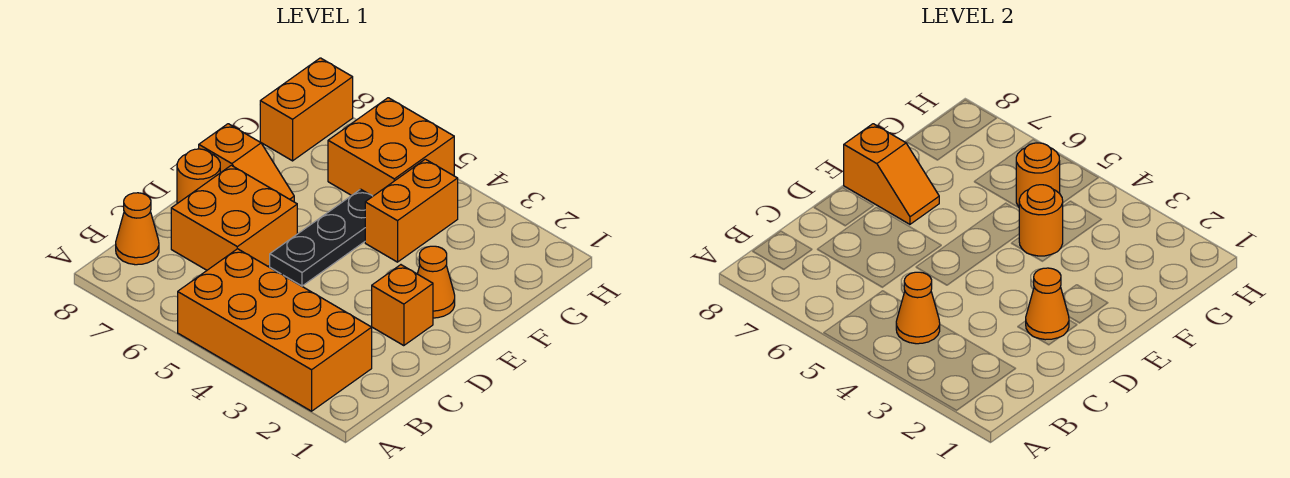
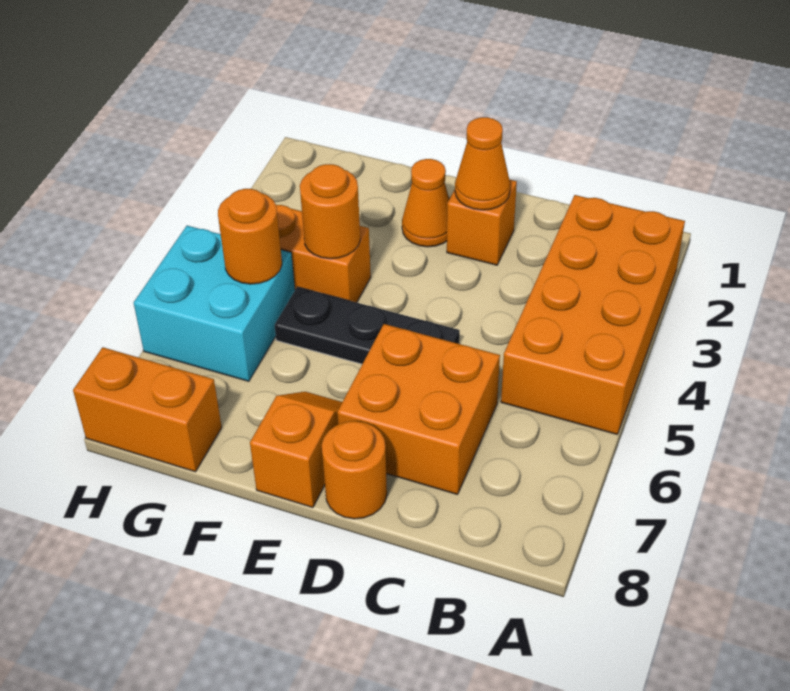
orange 1x1 cone [896,272,940,344] -> none
orange 1x1 cone [116,193,159,265] -> none
orange 1x2 slope [844,124,939,224] -> none
orange 2x2 brick [328,98,454,196] -> cyan 2x2 brick [134,226,295,381]

